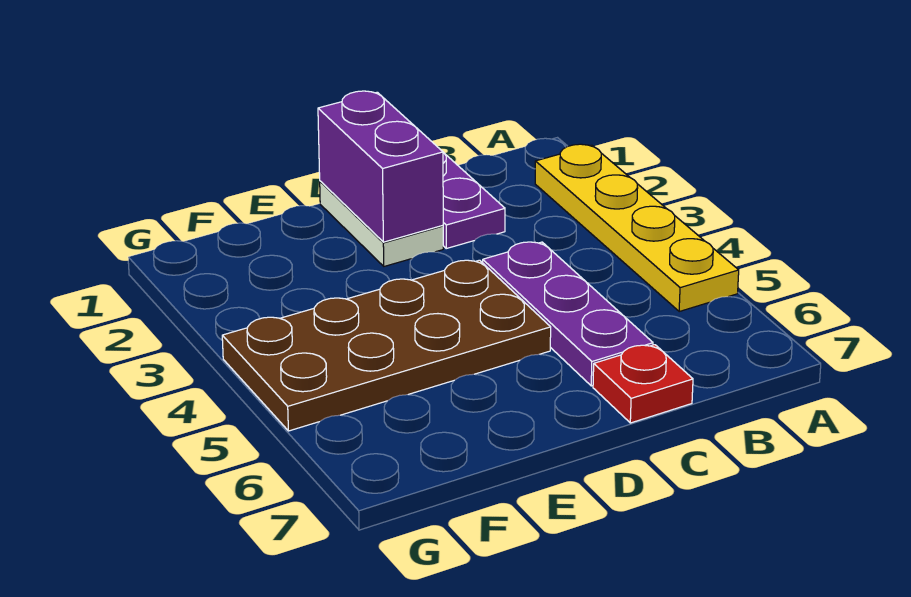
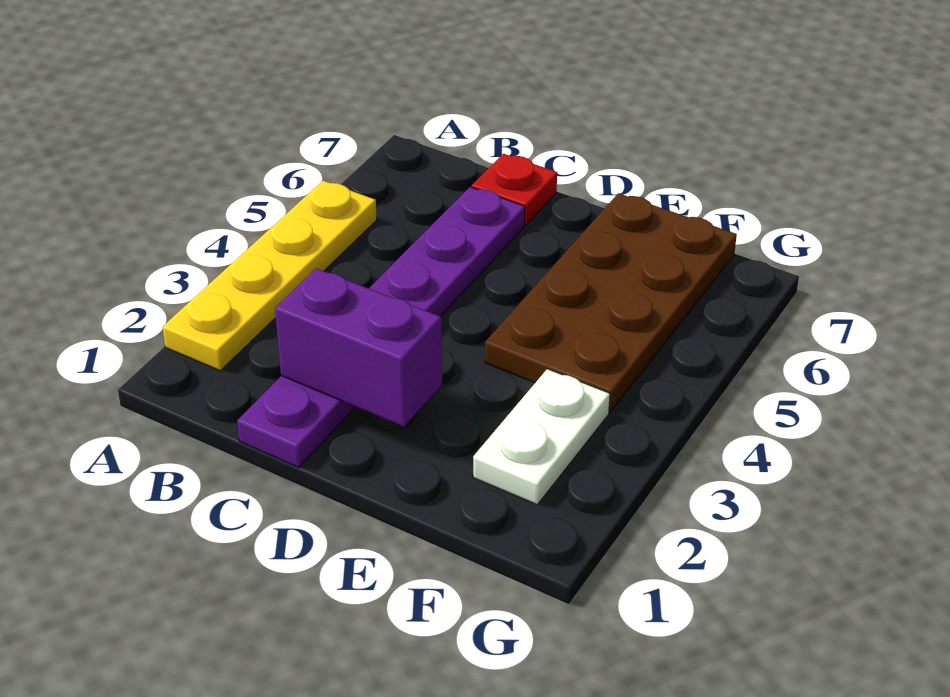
white 1x2 plate [320,181,443,266] -> white 1x2 plate moved to [473,369,610,504]
purple 1x2 brick [318,91,443,242] -> purple 1x2 brick turned to [275,268,442,427]
brown 2x4 plate [222,260,551,431] -> brown 2x4 plate turned to [485,193,737,412]

